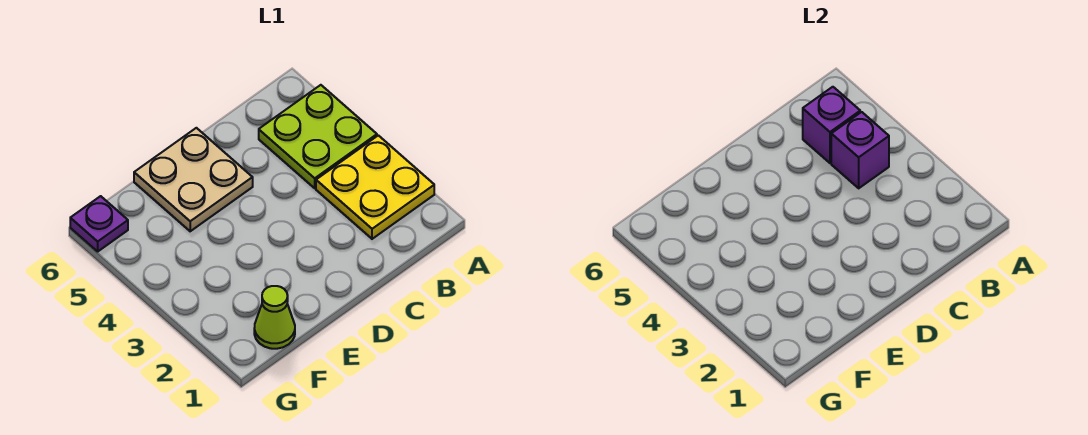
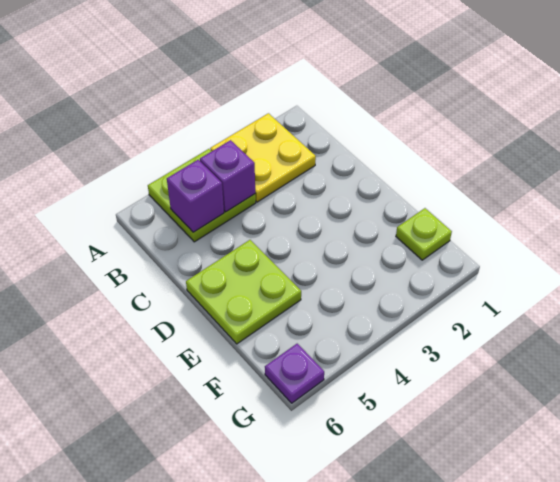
tan 2x2 plate [134,128,253,231] -> lime 2x2 plate [186,240,301,344]
lime 1x1 cone [254,286,295,349] -> lime 1x1 plate [396,208,452,260]

